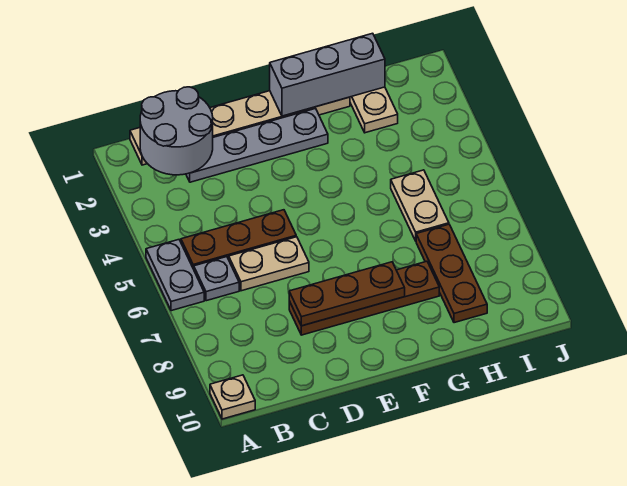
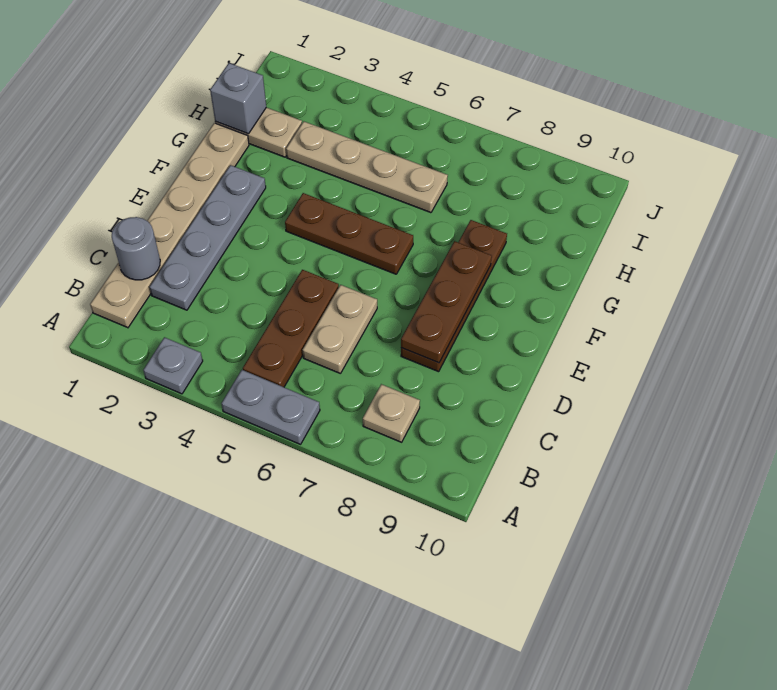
tan 1x1 plate [210,375,255,419] -> tan 1x1 plate moved to [363,384,420,442]
grey 2x2 round brick [140,87,213,175] -> grey 1x1 round brick [112,217,160,280]
grey 1x1 plate [194,257,239,301] -> grey 1x1 plate moved to [143,337,203,394]
grey 1x3 brick [270,33,385,116] -> grey 1x1 brick [210,63,266,134]
tan 1x2 plate [391,170,449,241] -> tan 1x4 plate [286,122,448,213]
brown 1x3 plate [416,224,487,323] -> brown 1x3 plate moved to [285,193,413,274]

